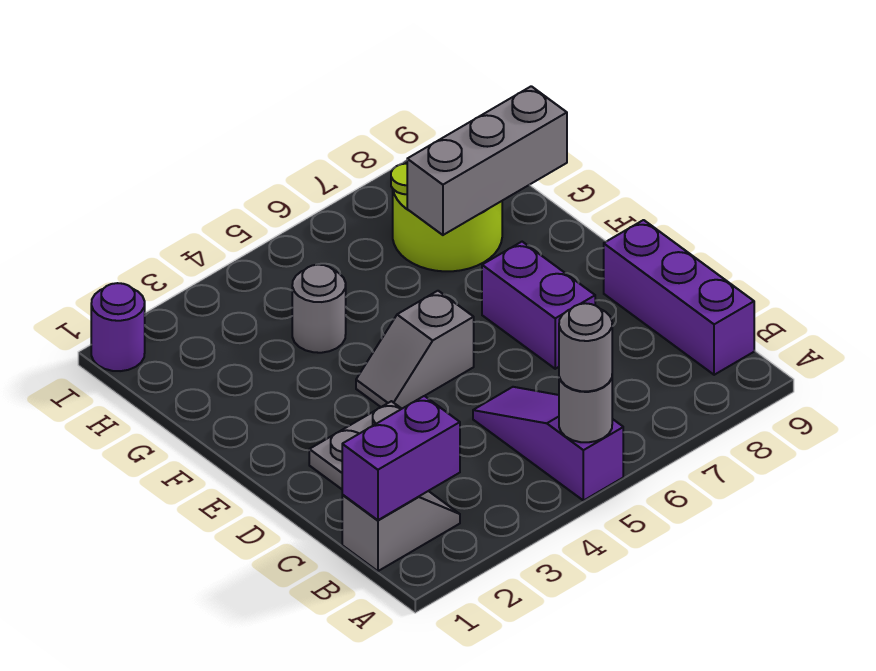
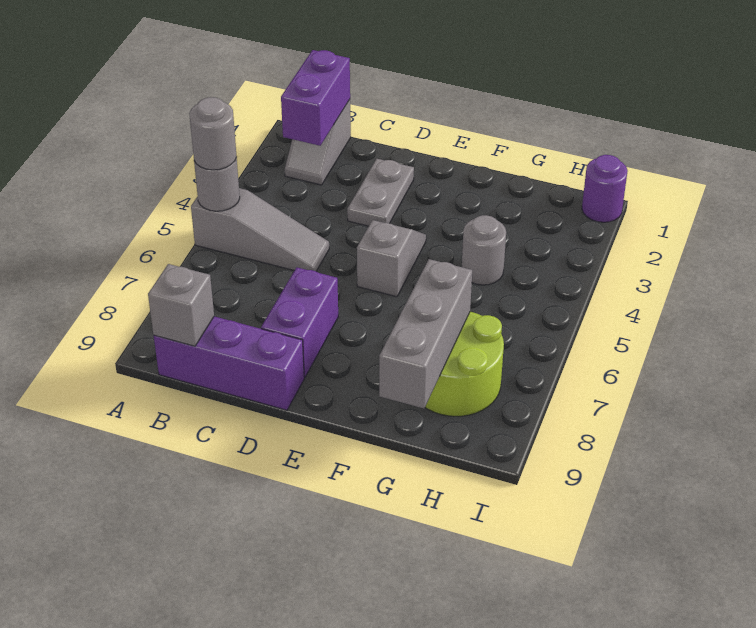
purple 1x3 slope [473,387,623,501] -> grey 1x3 slope [191,188,329,271]
none -> grey 1x1 brick [148,264,214,346]
purple 1x2 brick [482,242,595,369] -> purple 1x2 brick turned to [261,268,338,377]

